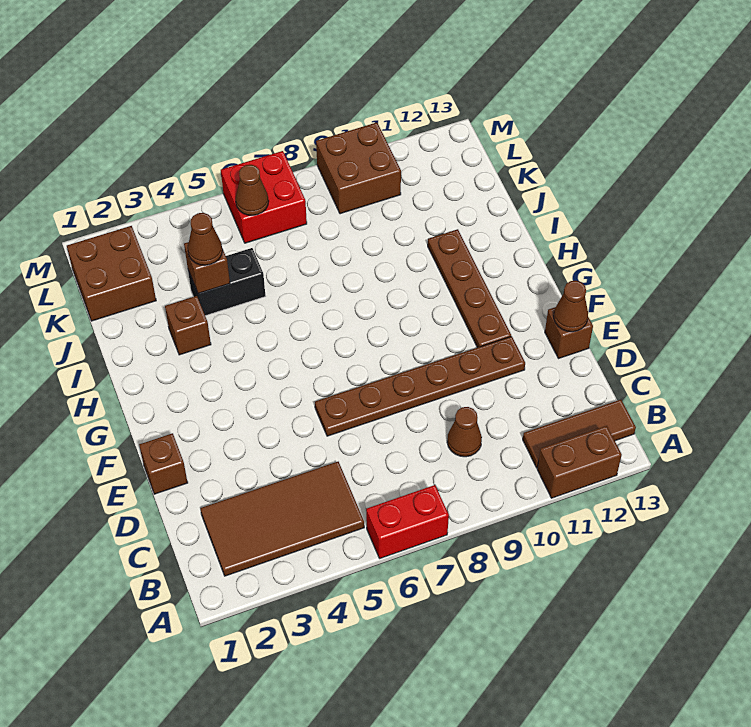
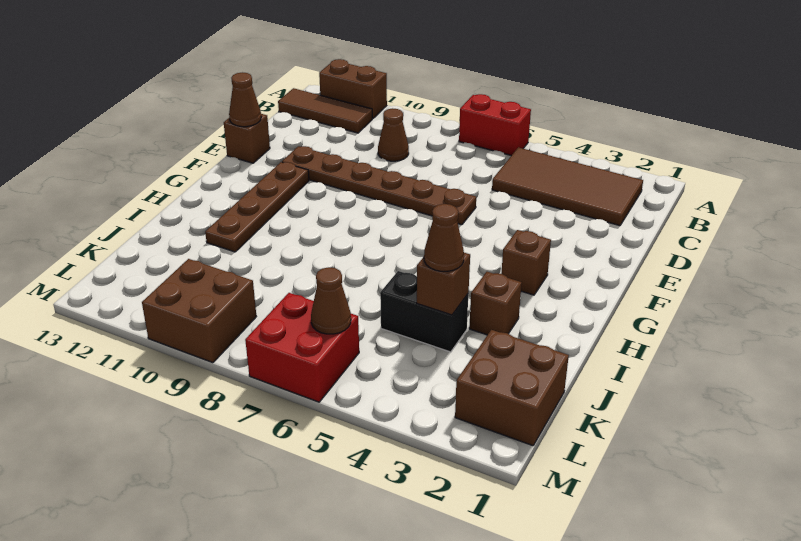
brown 1x1 brick [139,433,188,494] -> brown 1x1 brick moved to [501,230,551,295]

